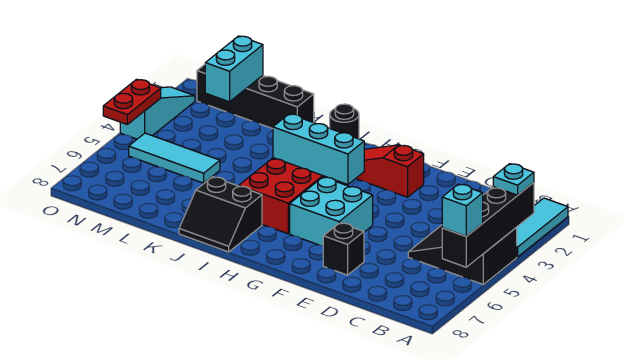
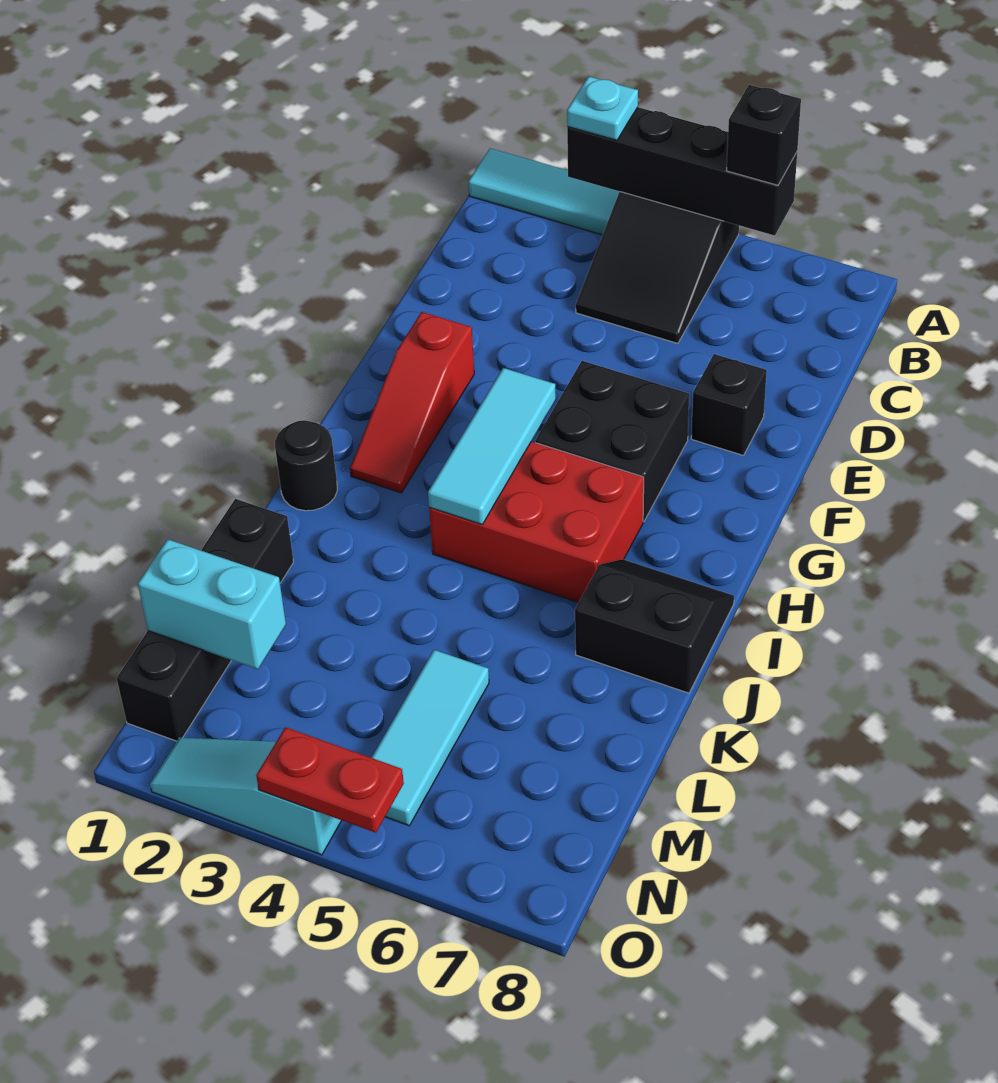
cyan 1x1 brick [442,184,483,236] -> black 1x1 brick [726,85,801,185]
cyan 2x2 brick [290,177,373,246] -> black 2x2 brick [535,361,689,521]
cyan 1x3 brick [273,114,364,185] -> cyan 1x3 tile [428,368,556,524]
black 2x2 slope [179,177,262,252] -> black 2x2 slope turned to [575,559,734,693]

